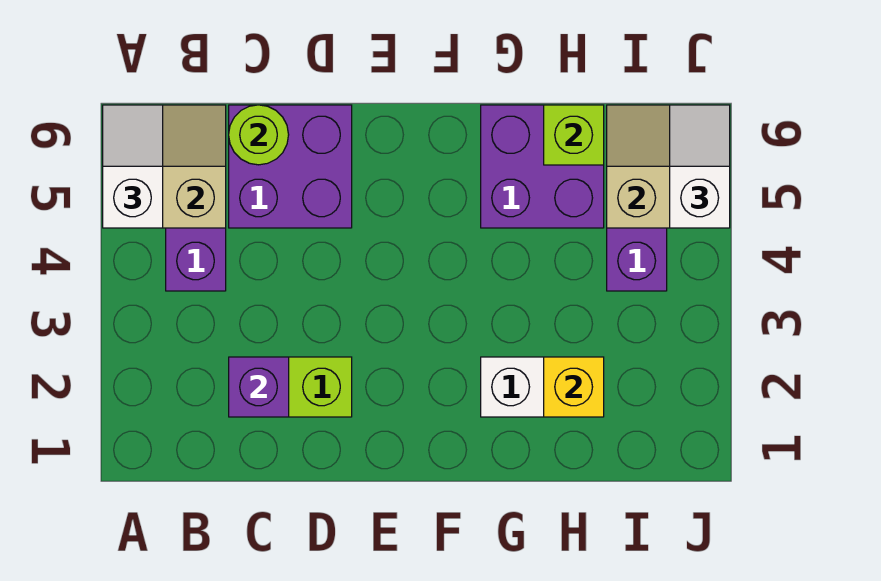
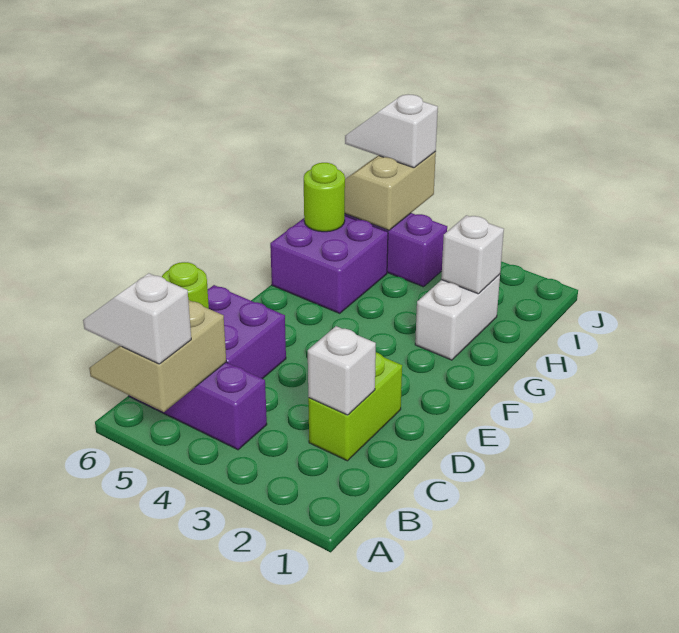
purple 1x1 brick [229,357,289,417] -> white 1x1 brick [308,326,376,415]
yellow 1x1 brick [544,357,604,417] -> white 1x1 brick [441,215,504,294]
lime 1x1 brick [544,105,604,165] -> lime 1x1 round brick [304,163,345,232]

